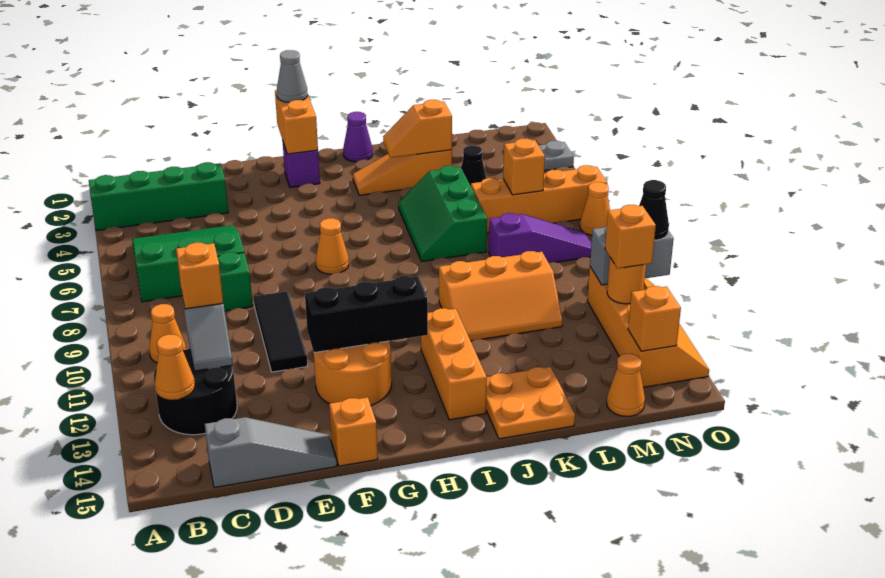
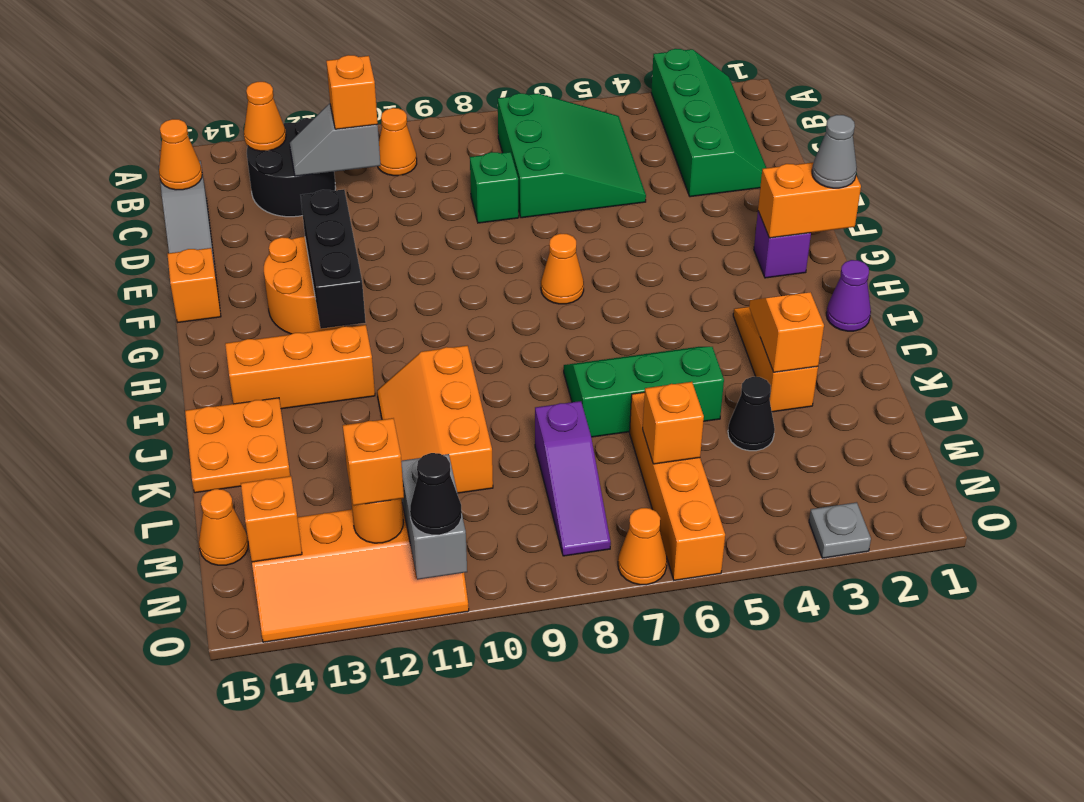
none -> orange 1x1 cone [159,119,202,190]
black 1x3 tile [254,291,307,372] -> none

